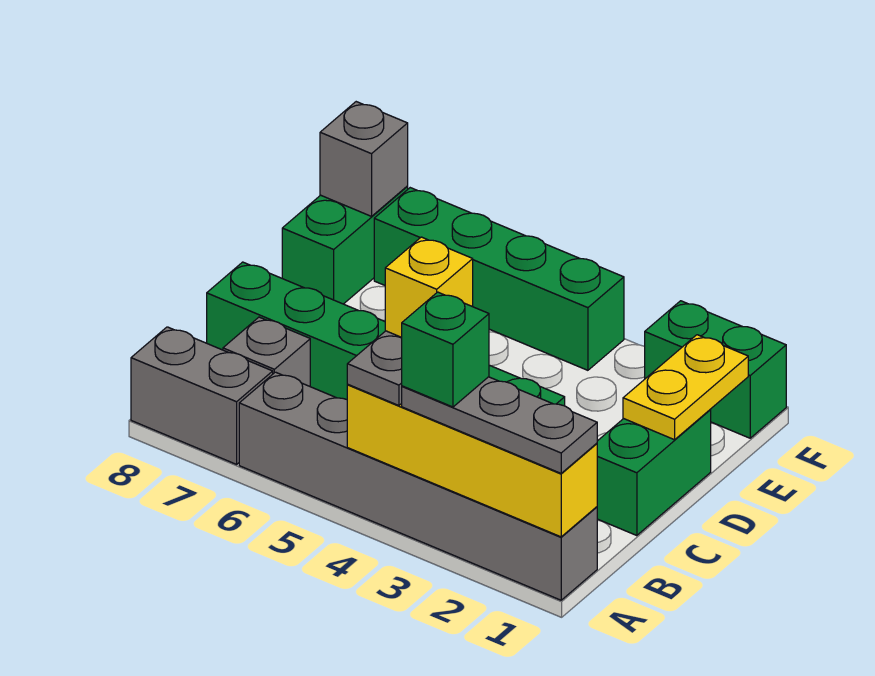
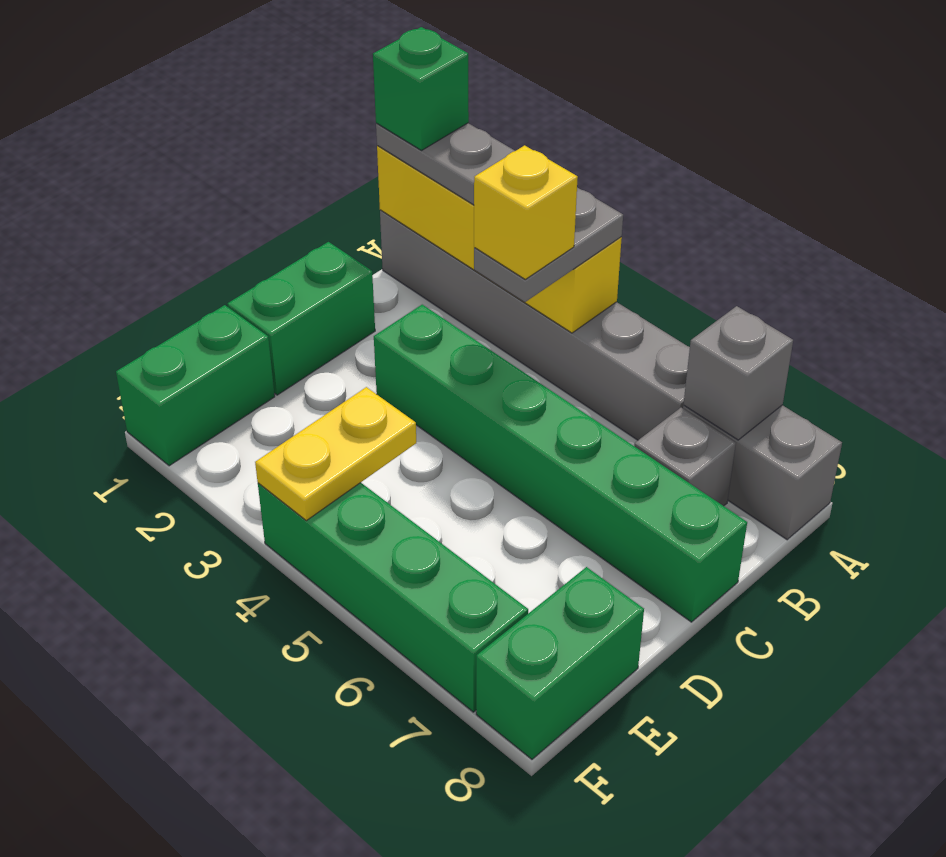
green 1x1 brick [401,292,489,407] -> green 1x1 brick moved to [373,27,469,150]
yellow 1x2 plate [623,335,748,440] -> yellow 1x2 plate moved to [255,387,416,521]
green 1x2 brick [645,301,786,438] -> green 1x2 brick turned to [116,305,275,466]
grey 1x1 brick [320,102,408,216] -> grey 1x1 brick moved to [683,306,793,440]

